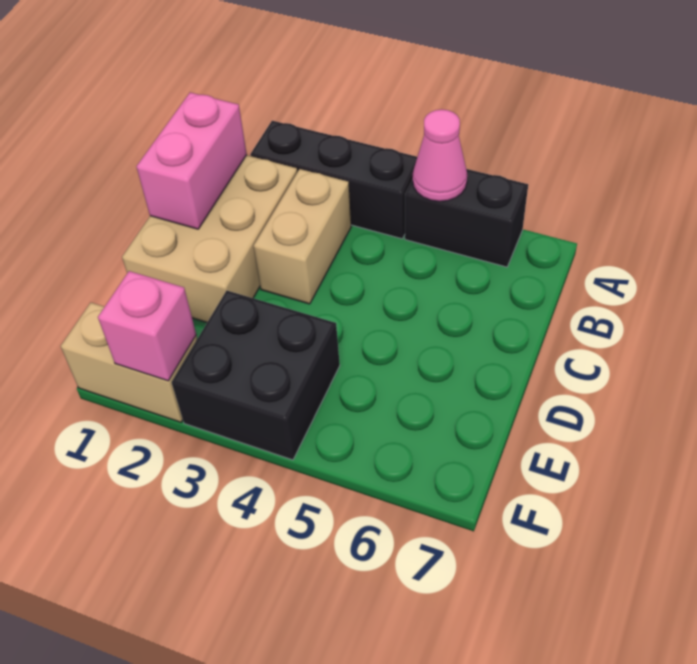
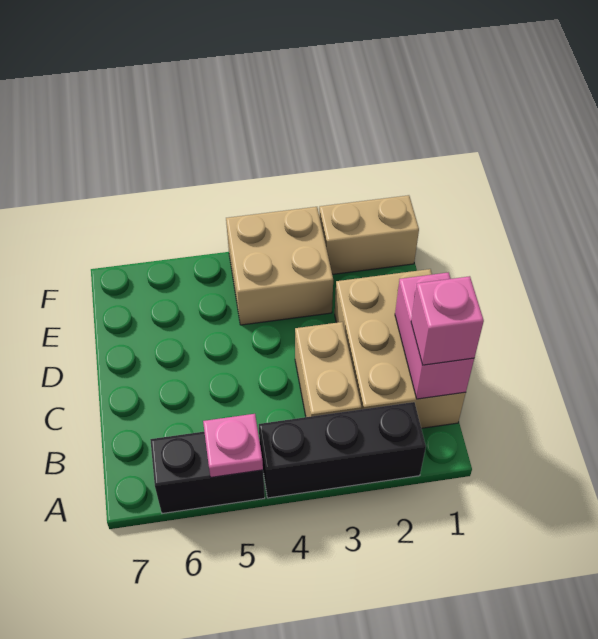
pink 1x1 cone [413,109,467,201] -> pink 1x1 plate [203,414,263,477]
black 2x2 brick [172,291,340,460] -> tan 2x2 brick [226,207,333,325]
pink 1x1 brick [98,271,196,381] -> pink 1x1 brick moved to [411,276,484,365]

